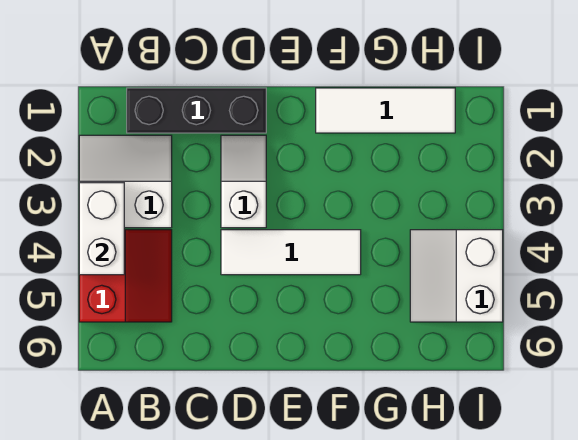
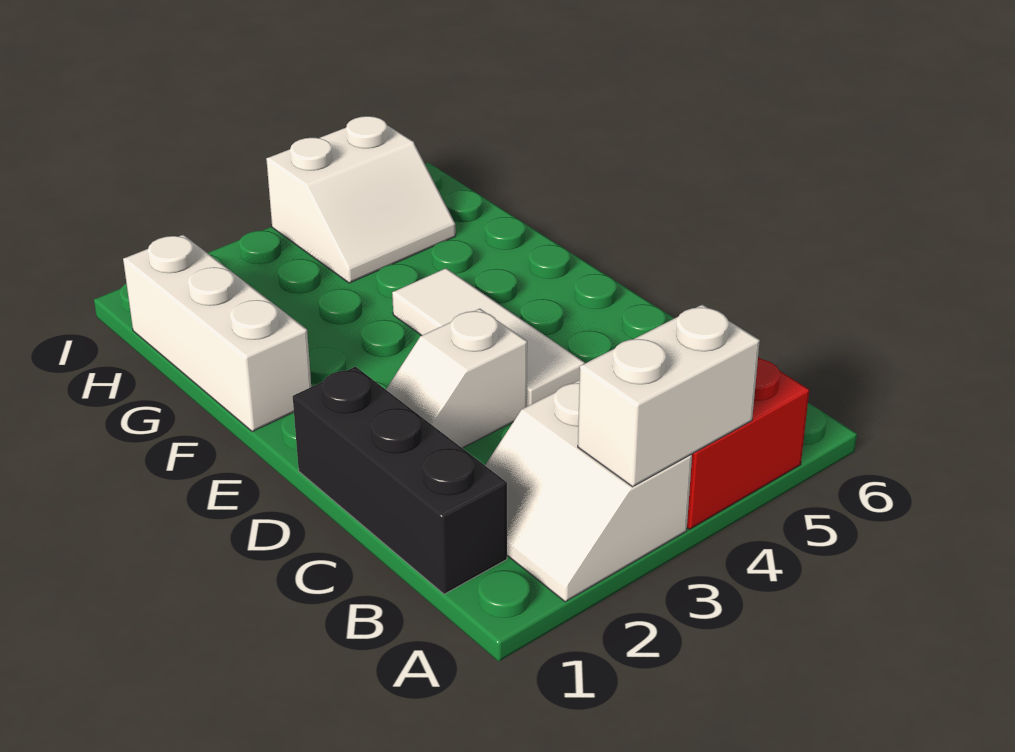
white 1x3 tile [316,88,455,133] -> white 1x3 brick [123,235,311,432]

